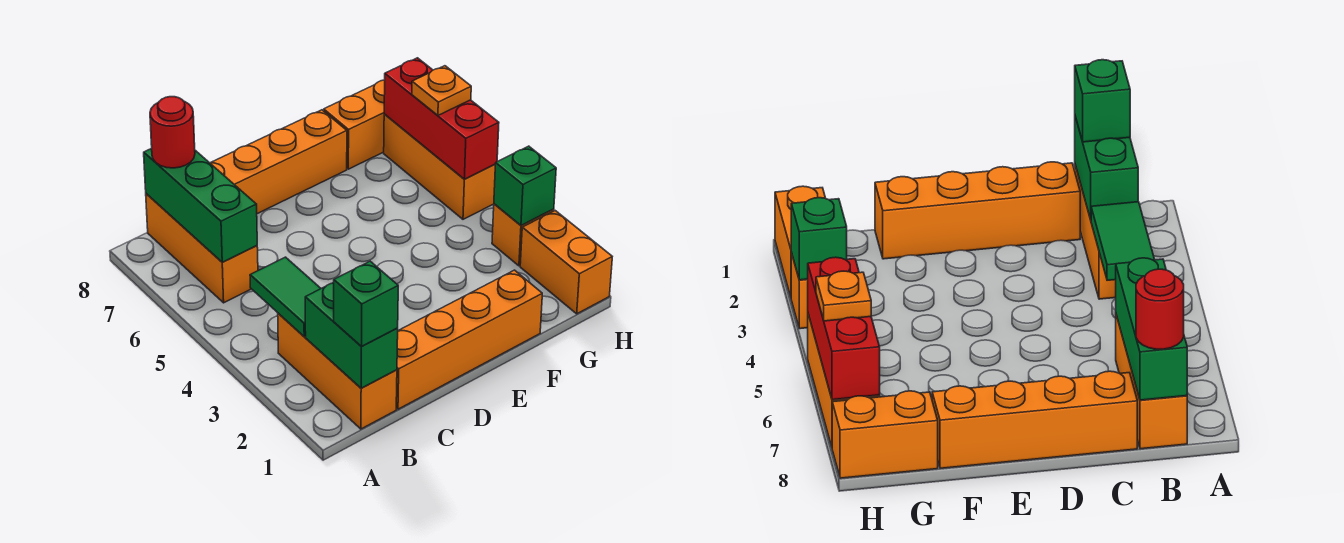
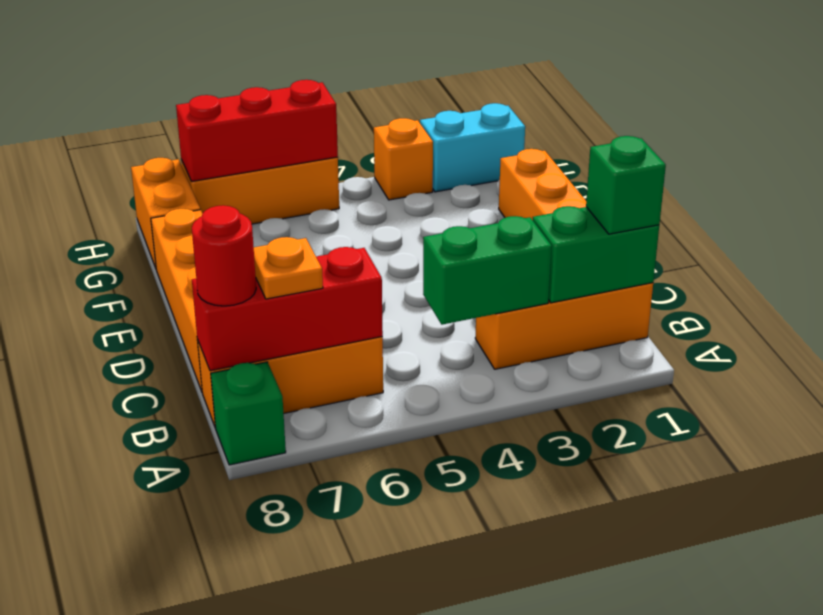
green 1x2 tile [250,257,321,336] -> green 1x2 brick [423,216,552,325]
green 1x3 brick [144,148,257,262] -> red 1x3 brick [192,247,383,371]
orange 1x2 brick [520,211,612,314] -> cyan 1x2 brick [420,103,525,192]
green 1x1 brick [494,146,556,226] -> green 1x1 brick moved to [211,362,286,465]
orange 1x1 plate [412,66,471,115] -> orange 1x1 plate moved to [254,237,323,299]

